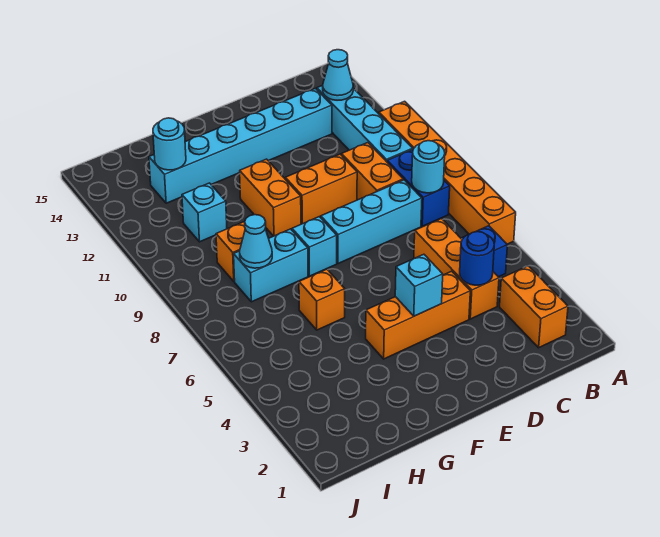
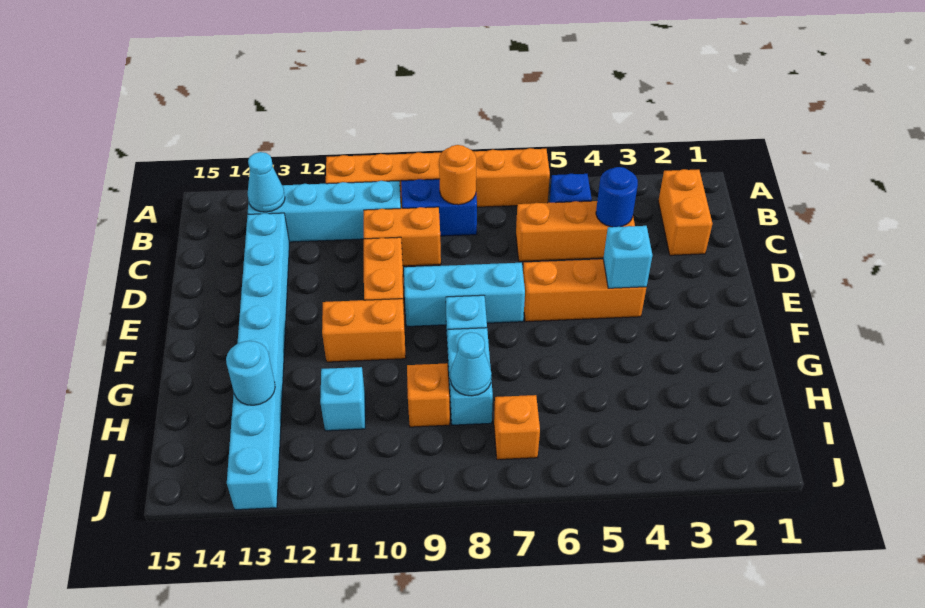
orange 1x2 brick [500,266,568,348] -> orange 1x2 brick turned to [658,169,712,255]
cyan 1x1 round brick [412,141,445,193] -> orange 1x1 round brick [439,145,476,205]
cyan 1x3 brick [321,180,422,264] -> cyan 1x3 brick turned to [404,263,525,326]
cyan 1x6 brick [149,88,332,203] -> cyan 1x8 brick [227,213,289,510]
orange 1x3 brick [366,271,470,359] -> orange 1x3 brick turned to [523,259,647,322]
orange 1x1 brick [299,269,345,330] -> orange 1x1 brick moved to [494,395,540,460]

